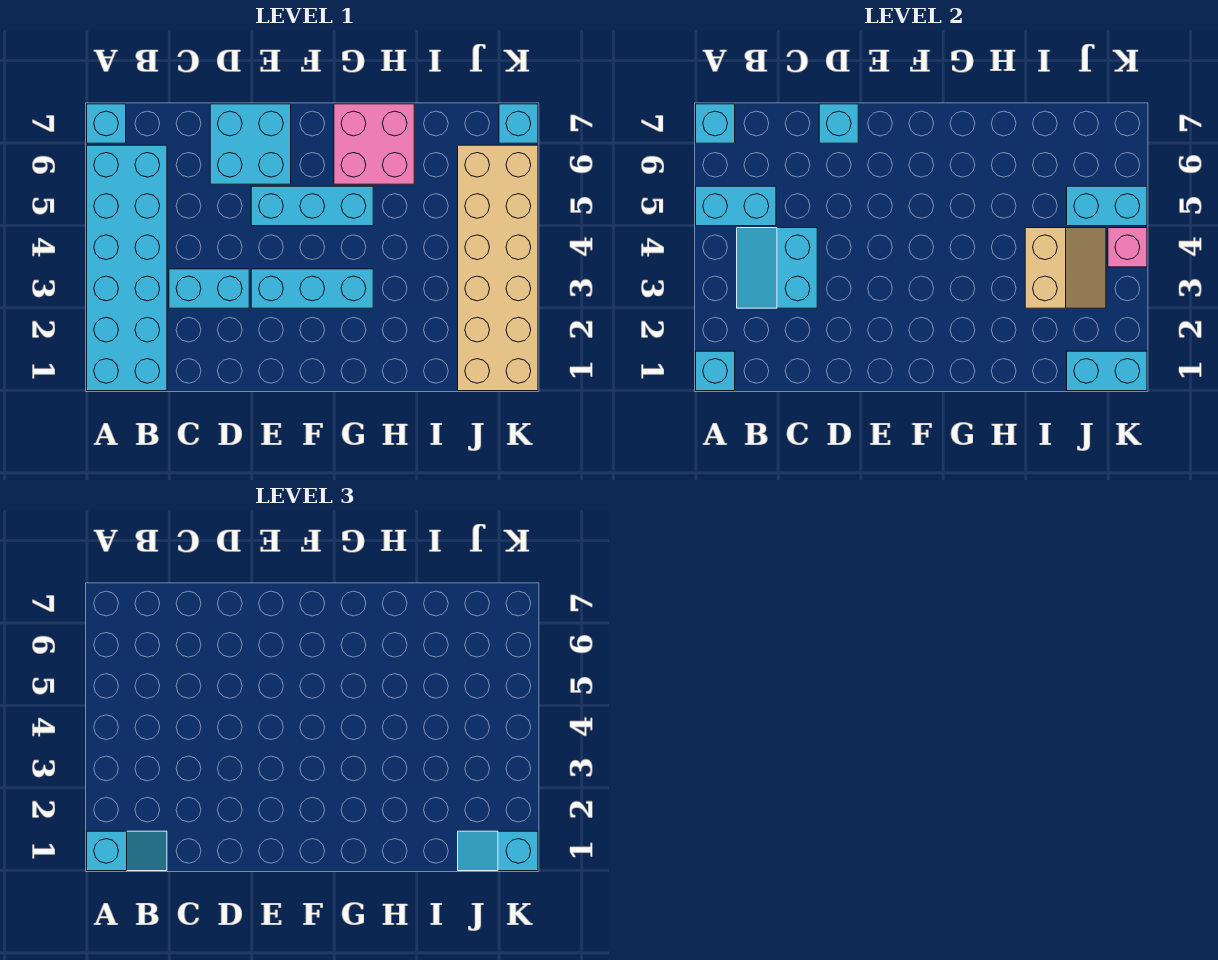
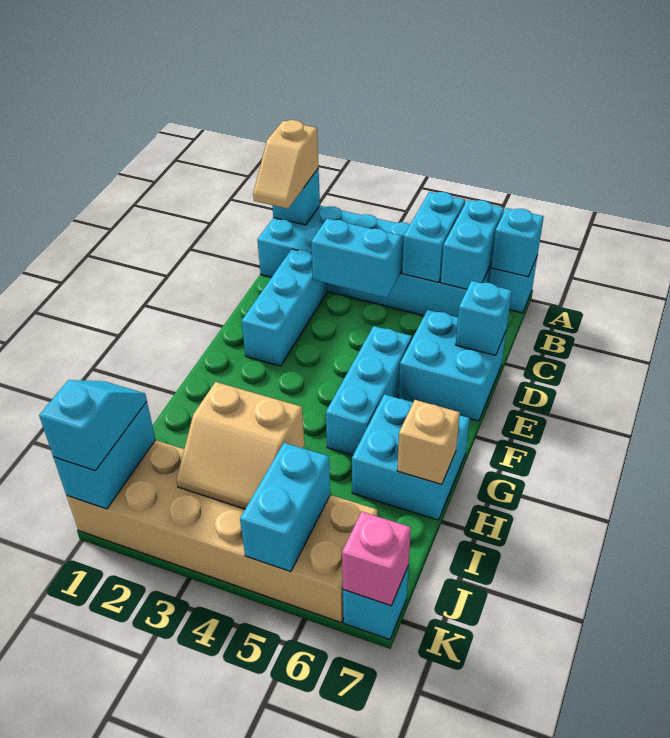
cyan 1x2 slope [87,831,167,871] -> tan 1x2 slope [253,120,319,209]
cyan 1x2 brick [169,269,249,308] -> cyan 1x2 brick moved to [441,200,504,289]
cyan 1x3 brick [251,269,373,308] -> cyan 1x3 brick moved to [242,249,327,366]
pink 2x2 brick [334,104,414,184] -> cyan 2x2 brick [352,394,470,520]
none -> tan 1x1 brick [397,400,460,485]
pink 1x1 brick [1108,228,1147,267] -> pink 1x1 brick moved to [342,512,411,606]

